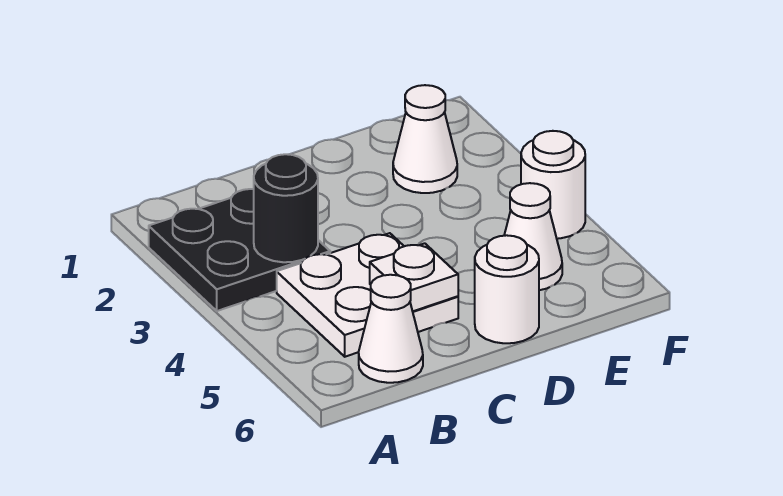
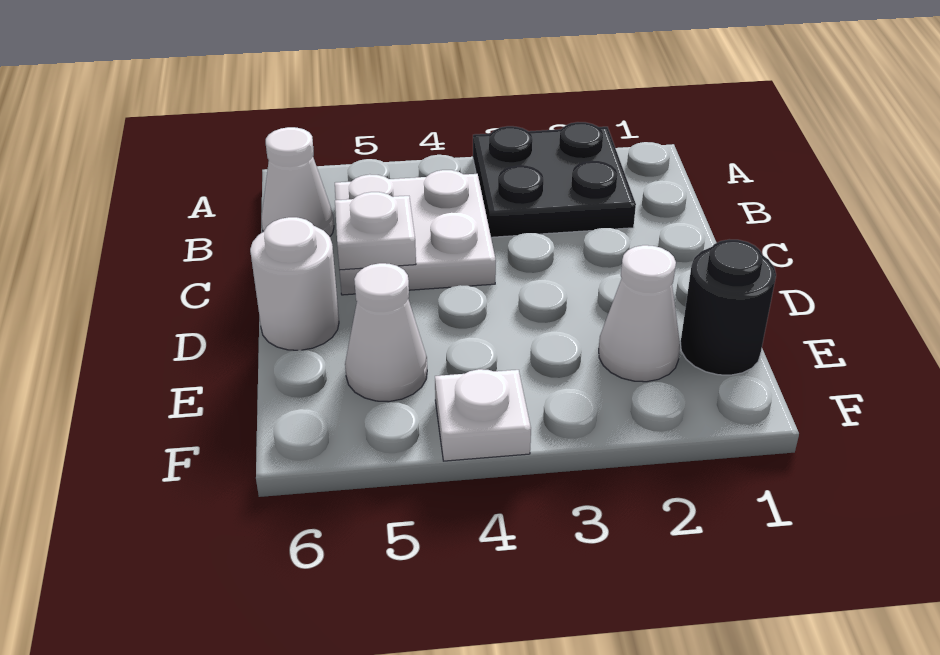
black 1x1 round brick [254,154,318,262] -> black 1x1 round brick moved to [680,239,776,375]
white 1x1 round brick [521,131,585,239] -> white 1x1 plate [435,369,531,461]

